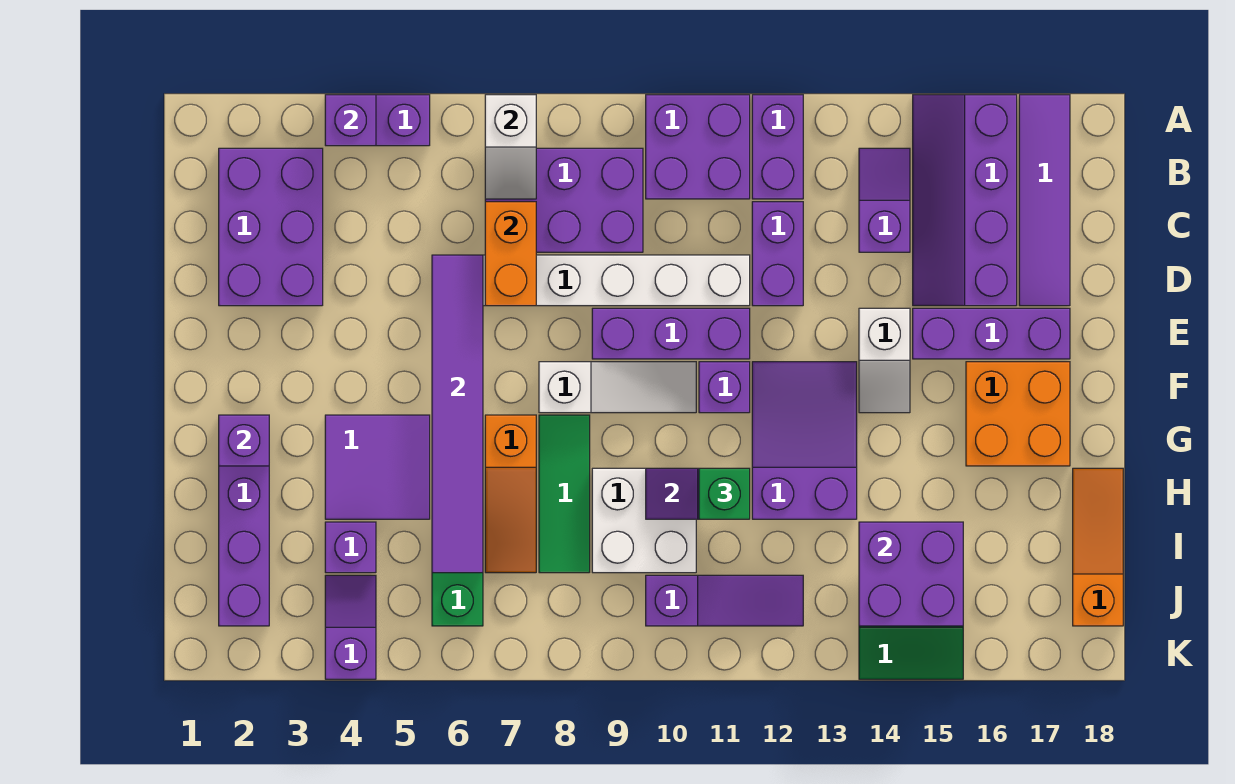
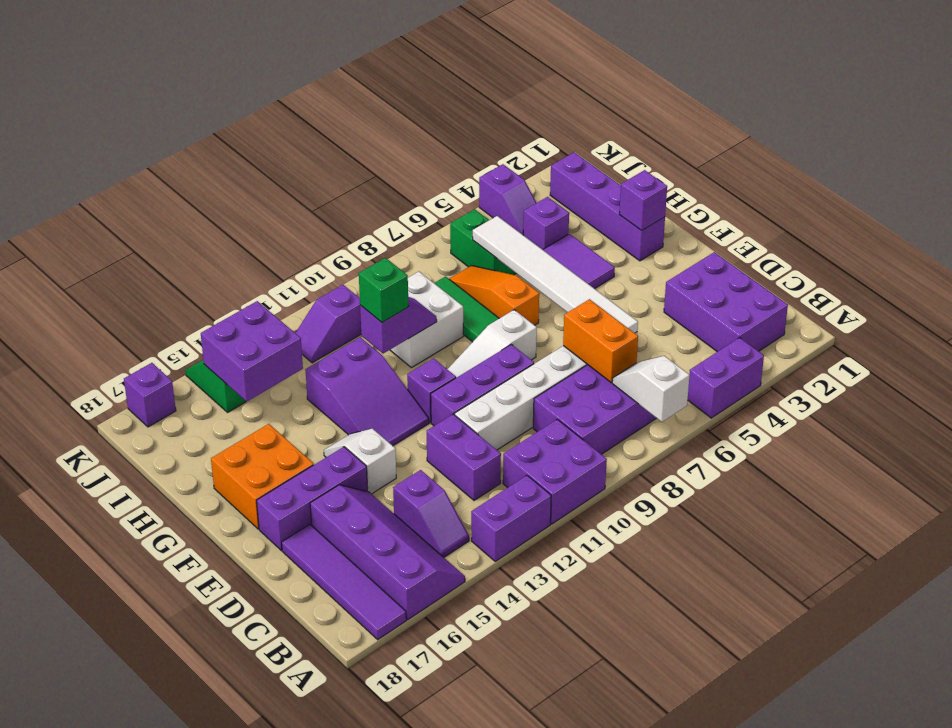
purple 1x1 brick [325,95,376,146] -> purple 1x1 brick moved to [124,363,176,427]
purple 1x2 brick [752,95,803,199] -> purple 1x2 brick turned to [471,476,551,561]
purple 1x6 tile [432,255,483,573] -> white 1x6 tile [473,216,638,333]
orange 1x3 slope [1073,468,1123,626] -> none
purple 1x3 slope [646,575,803,626] -> purple 1x2 slope [296,285,361,363]

